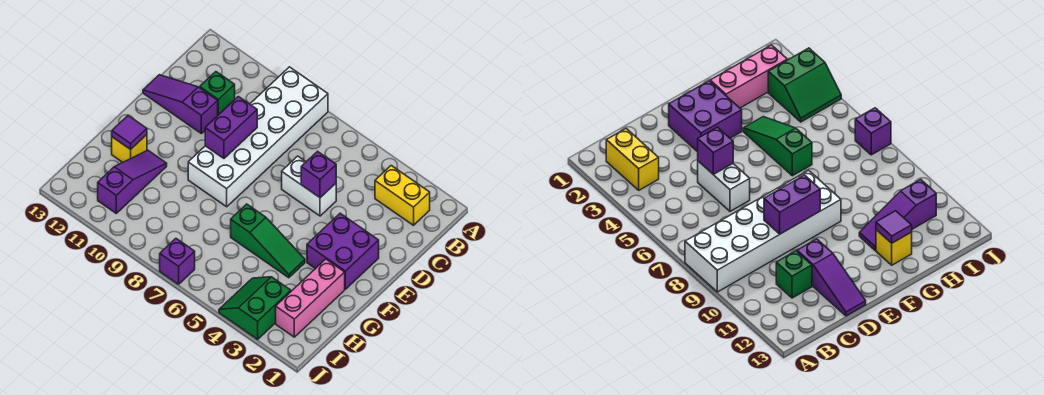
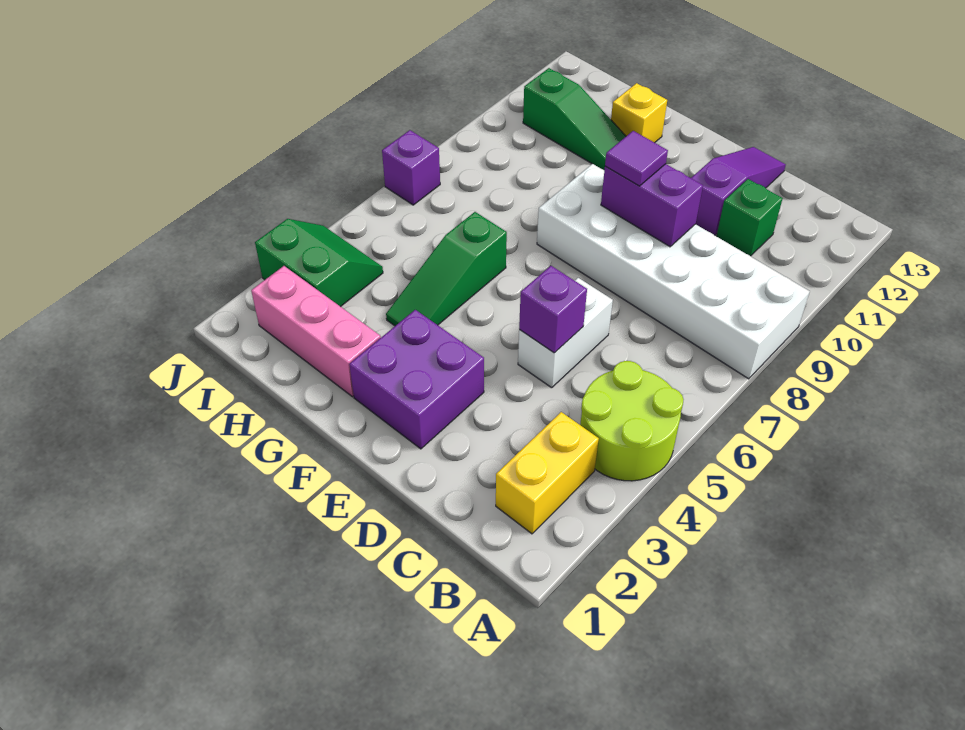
none -> lime 2x2 round brick [580,361,684,481]
purple 1x3 slope [98,150,167,213] -> green 1x3 slope [523,68,626,170]
purple 1x1 tile [112,116,147,149] -> purple 1x1 tile moved to [605,131,668,186]

